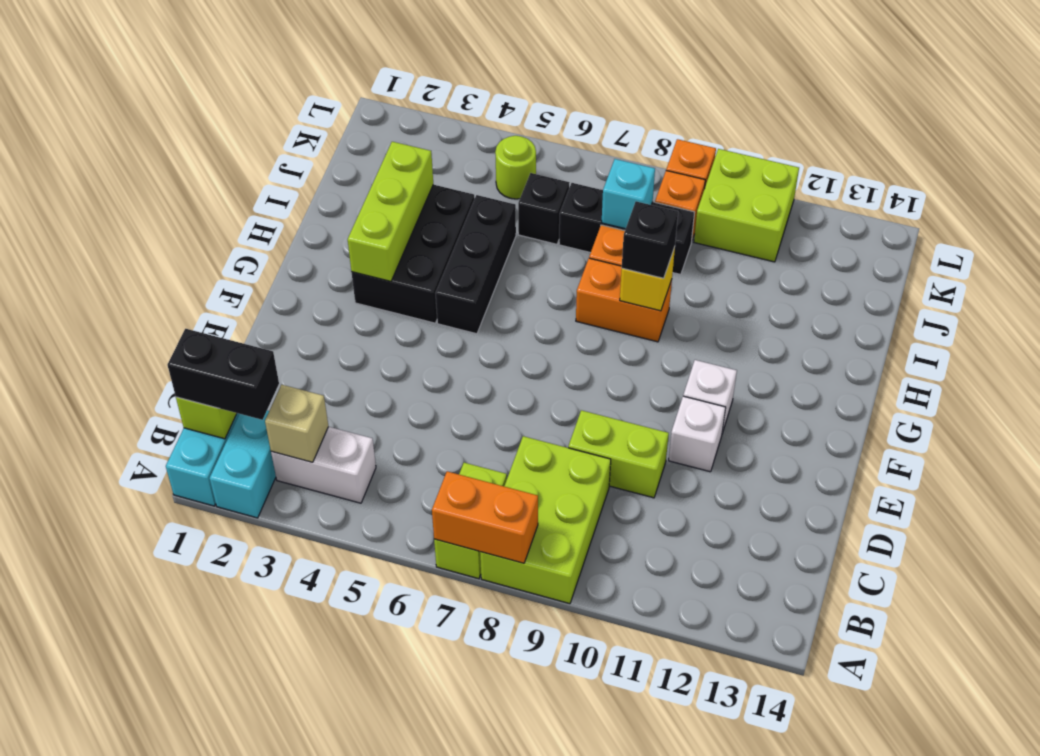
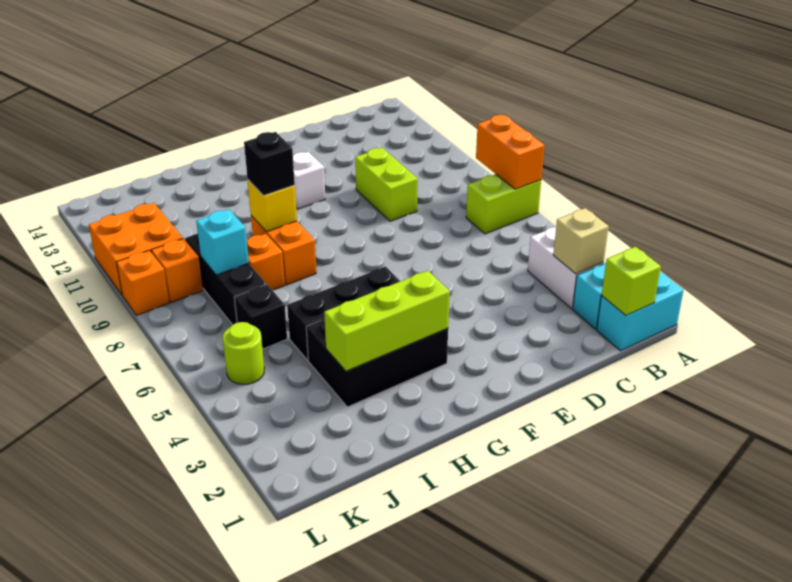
lime 2x3 brick [480,436,611,604] -> none
black 1x2 brick [168,329,279,420] -> none
white 1x1 brick [669,396,726,472] -> none
lime 2x2 brick [694,149,799,262] -> orange 2x2 brick [89,203,183,295]

